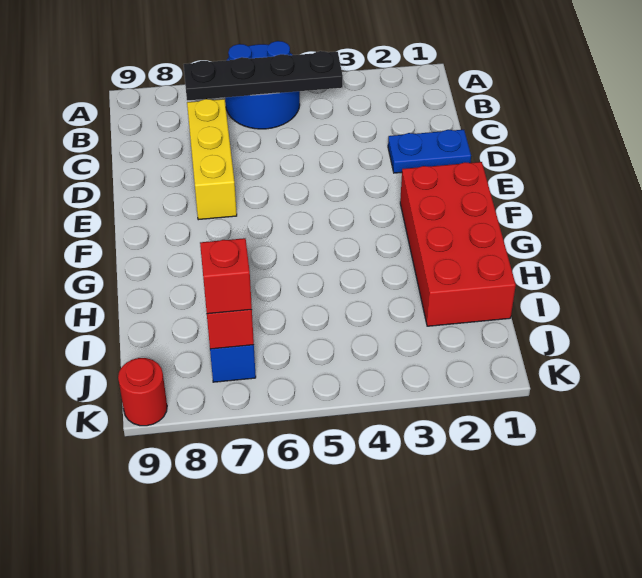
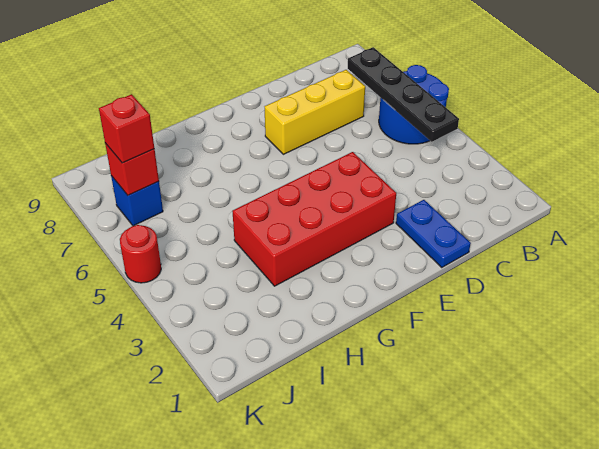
red 2x4 brick [400,162,516,326] -> red 2x4 brick moved to [232,152,396,286]
red 1x1 round brick [118,358,167,426] -> red 1x1 round brick moved to [120,225,161,283]

